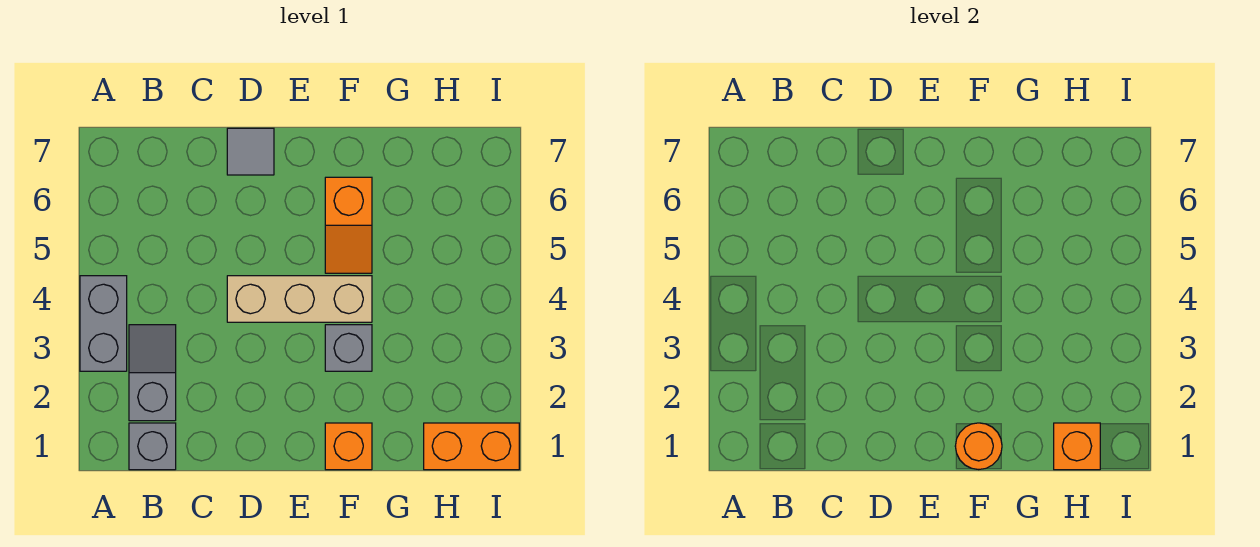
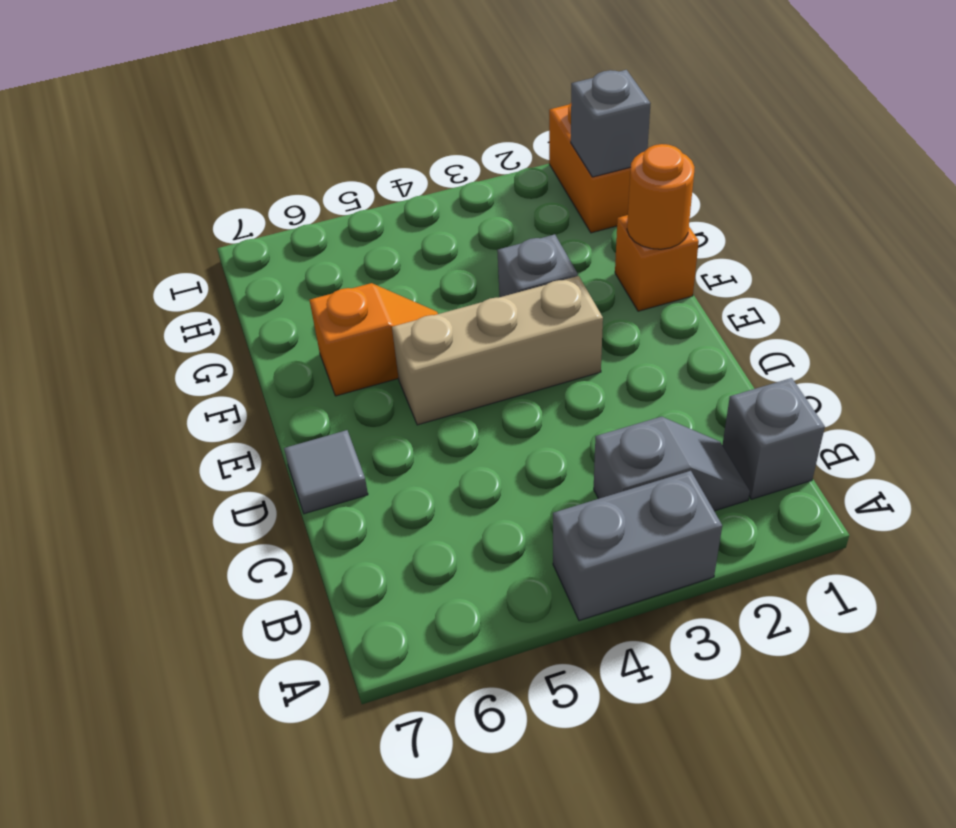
grey 1x2 slope [129,325,176,421] -> grey 1x2 slope turned to [594,417,750,511]
tan 1x3 brick [227,276,372,322] -> tan 1x3 brick turned to [392,276,603,425]
orange 1x1 brick [1054,423,1100,470] -> grey 1x1 brick [571,70,651,177]

